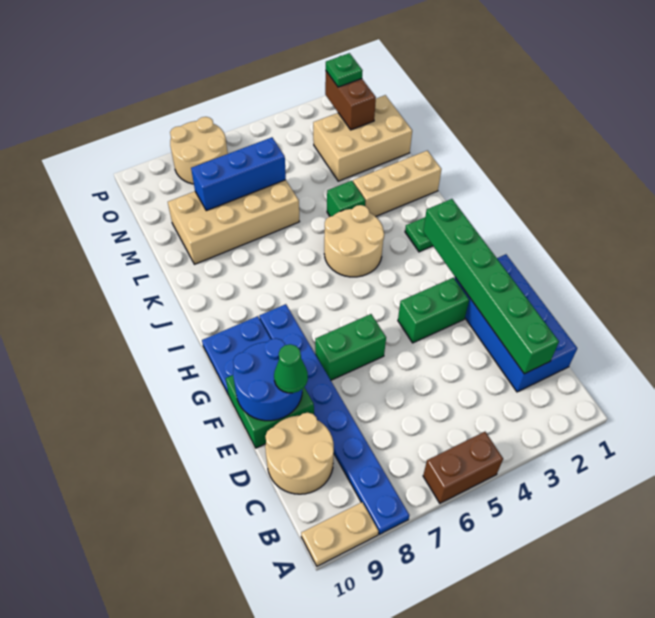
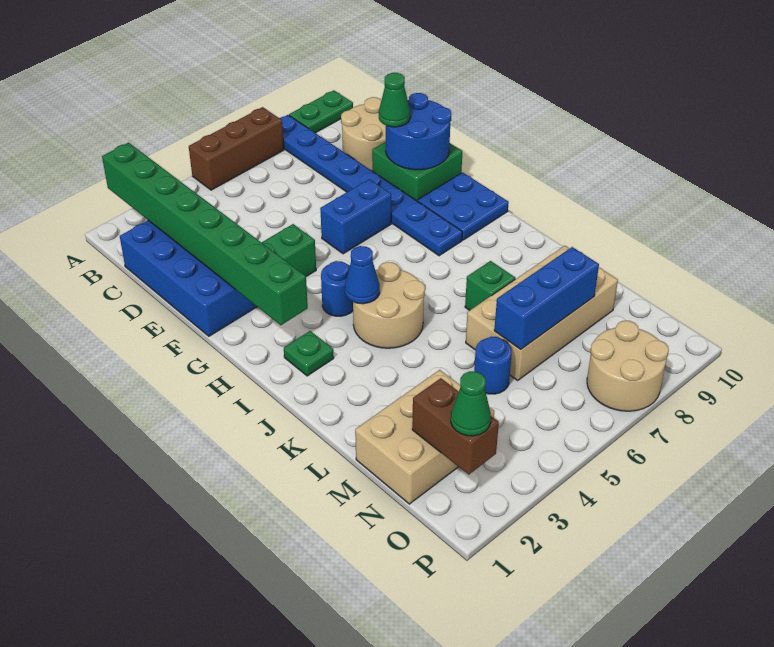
brown 1x2 brick [423,432,503,503] -> brown 1x3 brick [189,107,284,190]
tan 1x2 plate [301,502,379,566] -> green 1x2 plate [289,90,353,133]
green 1x6 brick [423,199,559,374] -> green 1x8 brick [102,143,308,325]
green 1x2 brick [315,314,386,380] -> blue 1x2 brick [320,179,391,254]
none -> blue 1x1 round brick [321,261,353,316]
none -> blue 1x1 cone [345,246,380,304]
tan 1x3 brick [353,151,441,217] -> none
green 1x1 brick [327,181,365,216] -> green 1x1 brick moved to [465,261,515,310]
none -> blue 1x1 round brick [474,337,512,394]
green 1x1 plate [326,53,363,87] -> green 1x1 cone [451,371,491,436]

